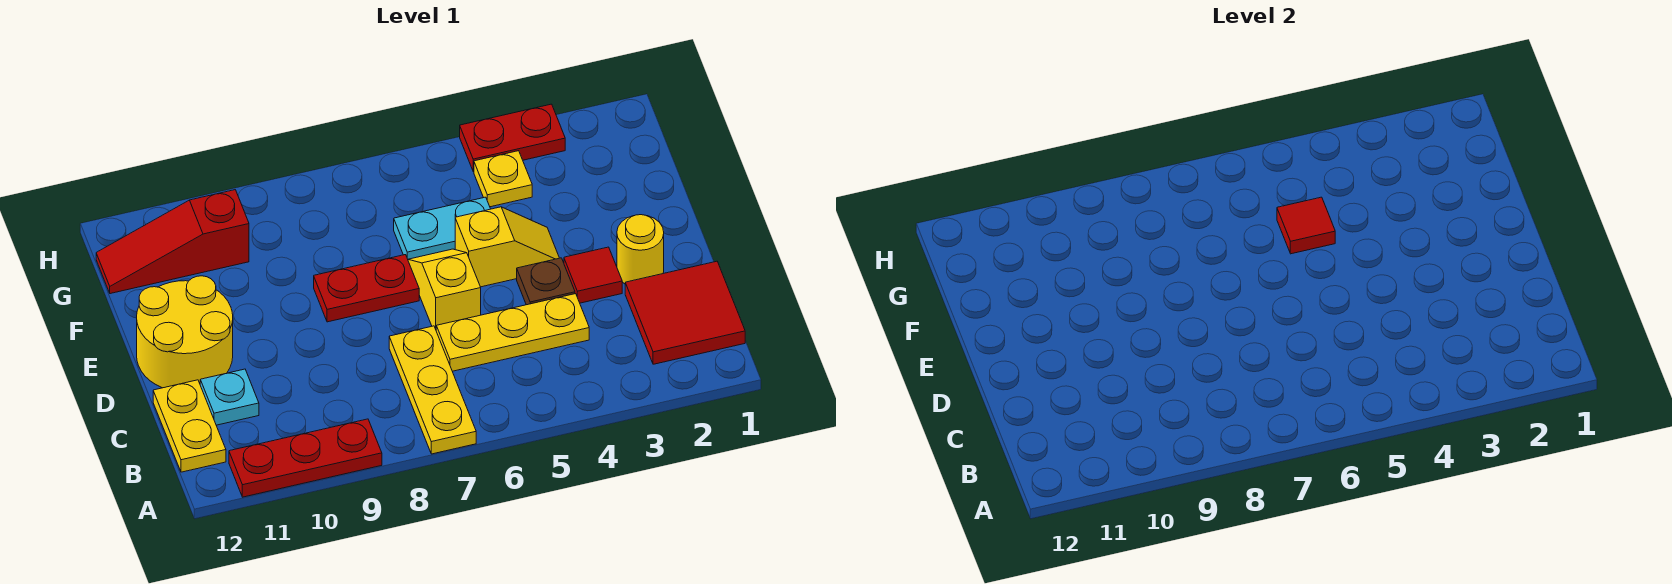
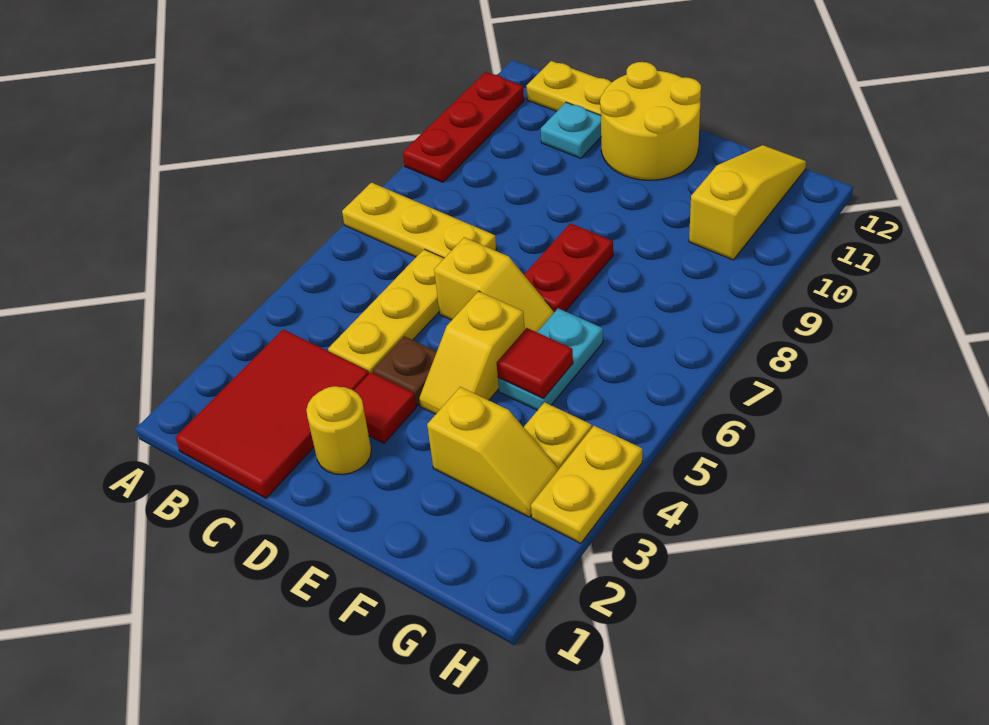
red 2x2 tile [625,261,745,364] -> red 2x3 tile [175,329,369,498]
none -> yellow 1x2 slope [427,387,559,517]
red 1x3 slope [96,190,249,294] -> yellow 1x3 slope [689,145,806,260]
red 1x2 plate [460,104,565,172] -> yellow 1x2 plate [531,426,642,543]

